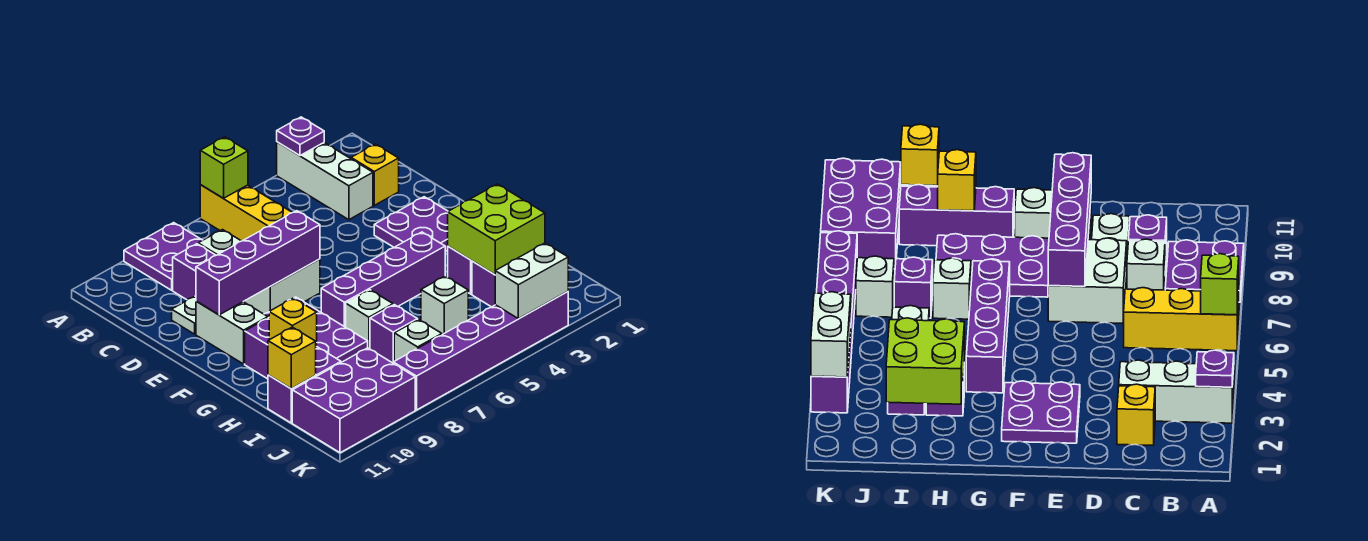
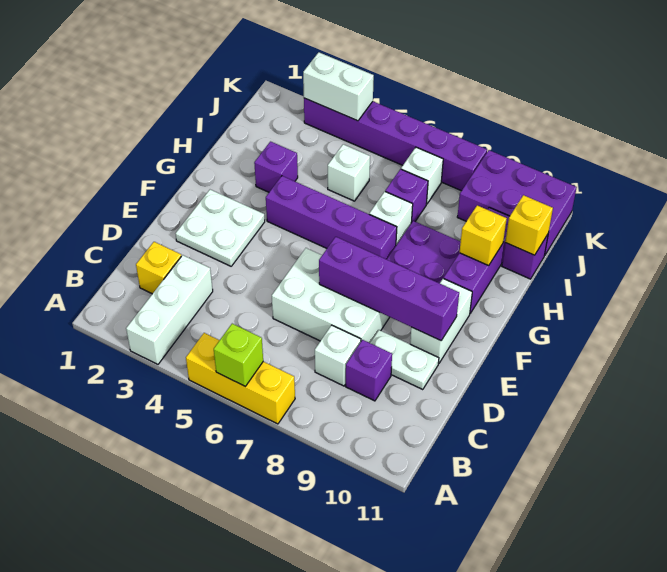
purple 1x1 plate [277,117,324,156] -> none
yellow 1x3 brick [200,185,292,241] -> yellow 1x3 brick turned to [186,333,295,424]
purple 2x2 plate [124,223,203,290] -> none
white 2x2 brick [245,259,320,314] -> white 2x3 brick [272,248,390,343]
purple 2x2 plate [374,197,448,251] -> white 2x2 plate [176,190,265,266]
lime 2x2 brick [448,184,545,275] -> none
purple 1x1 brick [472,261,495,307] -> none

